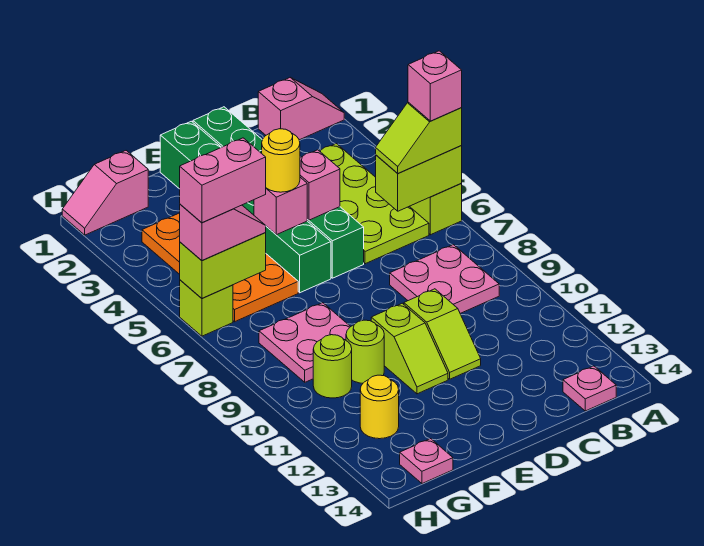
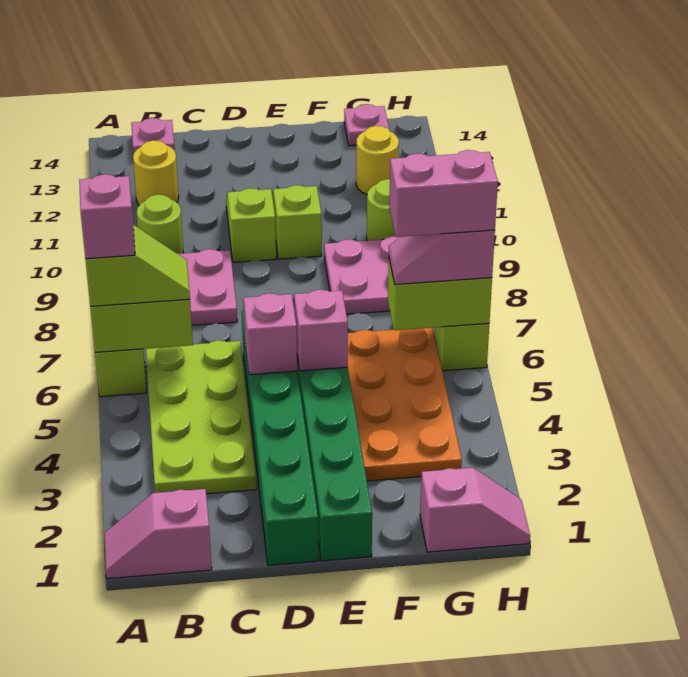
yellow 1x1 round brick [262,129,300,192] -> yellow 1x1 round brick moved to [133,140,179,205]
lime 1x1 round brick [346,320,384,383] -> lime 1x1 round brick moved to [137,195,183,254]

